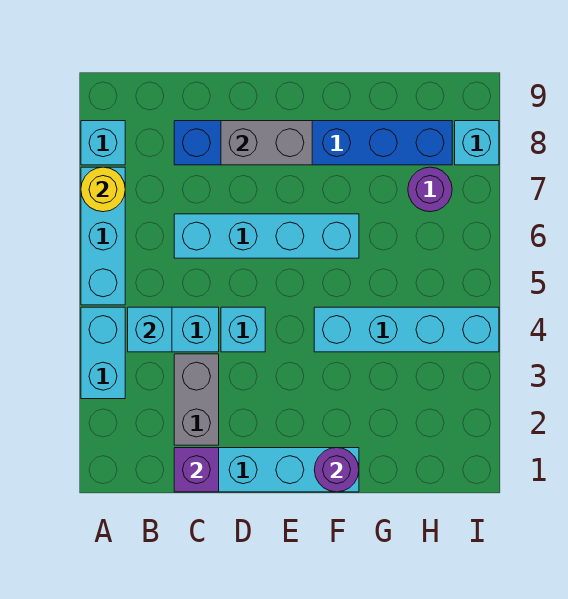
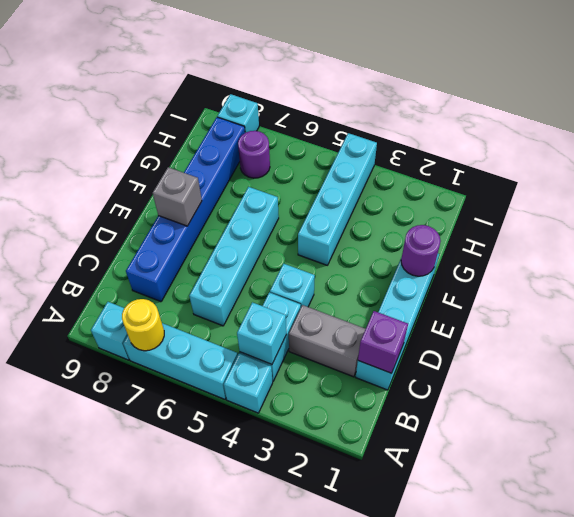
cyan 1x2 brick [81,307,125,399] -> cyan 1x1 brick [224,354,273,413]
grey 1x2 brick [221,121,312,165] -> grey 1x1 brick [153,167,202,226]

